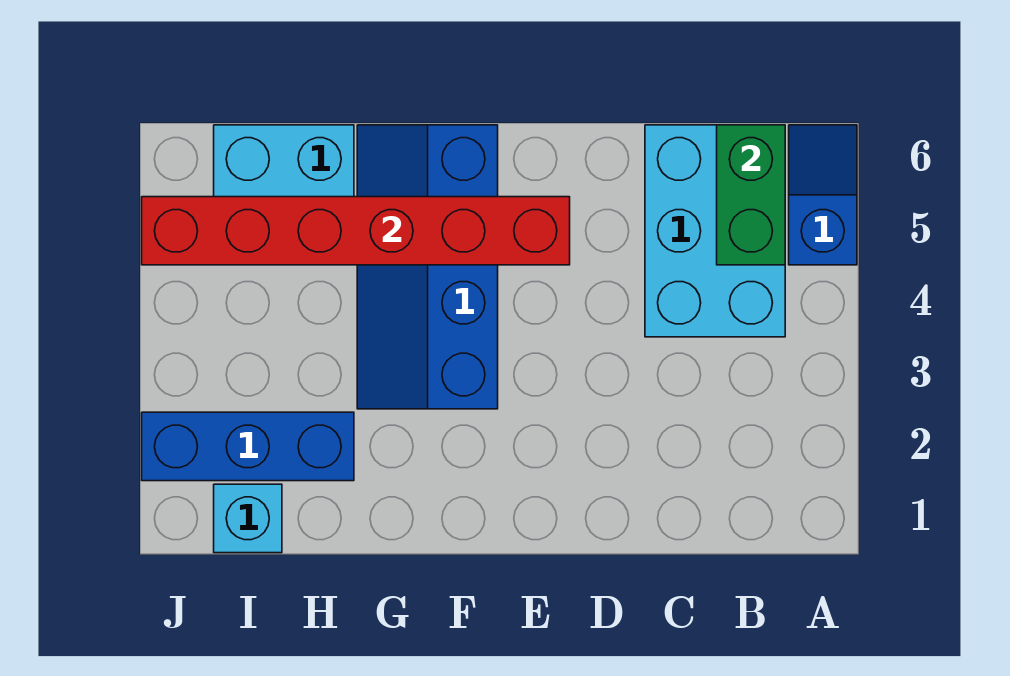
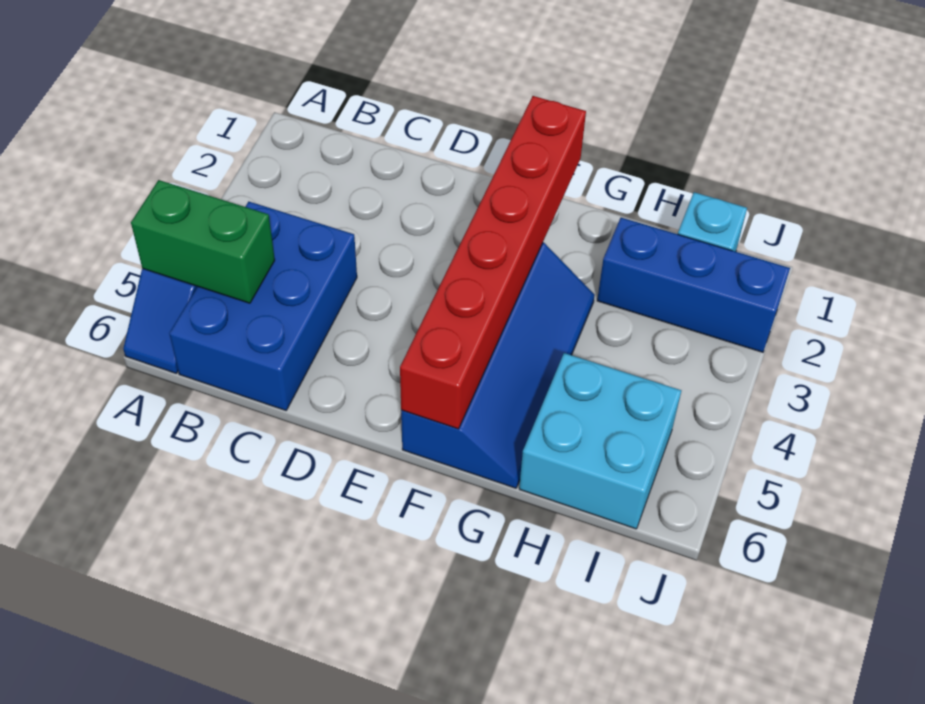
cyan 2x3 brick [645,125,785,337] -> blue 2x3 brick [169,202,357,410]
green 1x2 brick [717,125,785,265] -> green 1x2 brick turned to [131,180,275,303]
red 1x6 brick [142,197,570,265] -> red 1x6 brick turned to [400,96,586,429]

